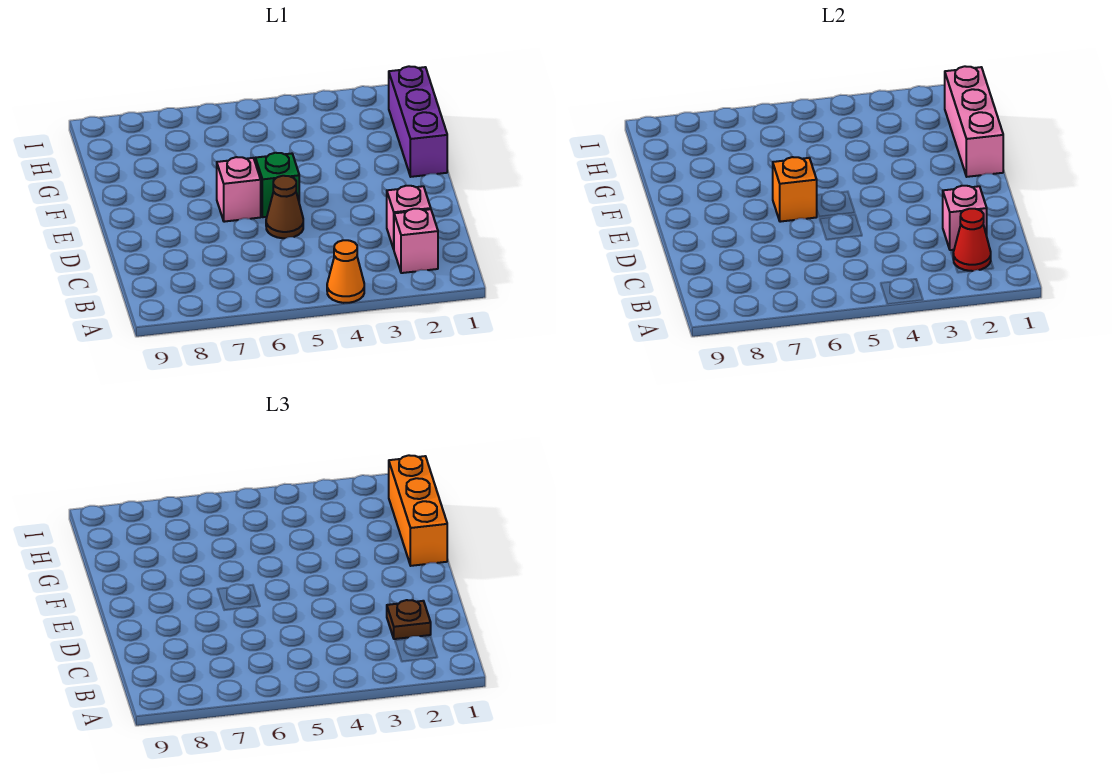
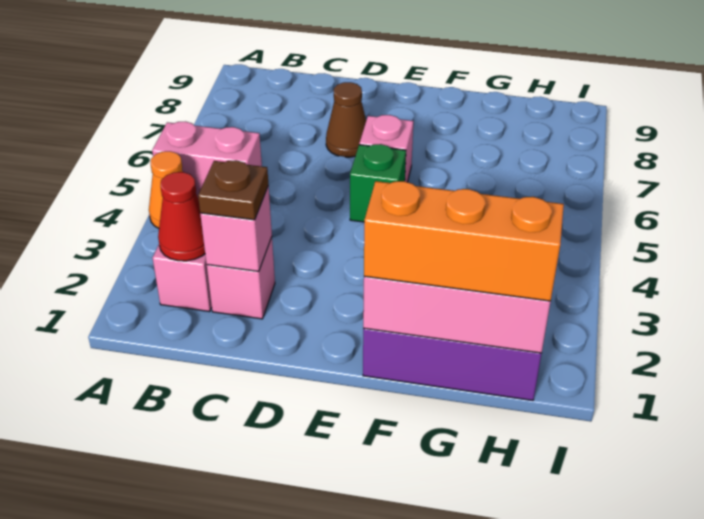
none -> pink 1x2 brick [152,121,262,197]
brown 1x1 cone [266,176,303,238] -> brown 1x1 cone moved to [326,82,366,157]
orange 1x1 brick [773,157,817,222] -> none

